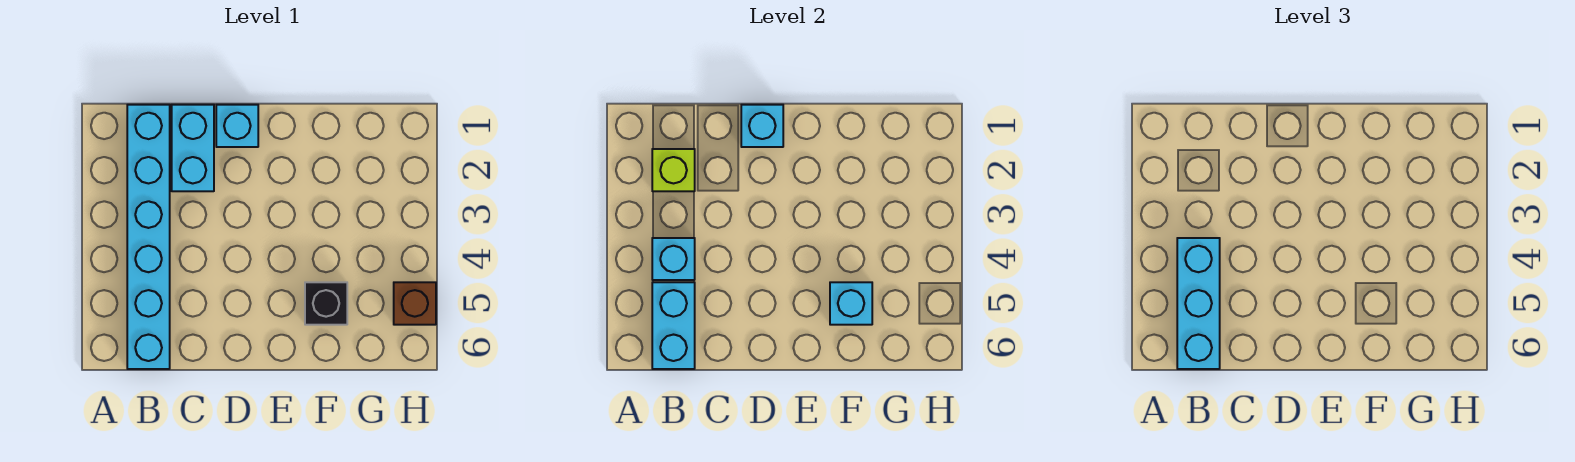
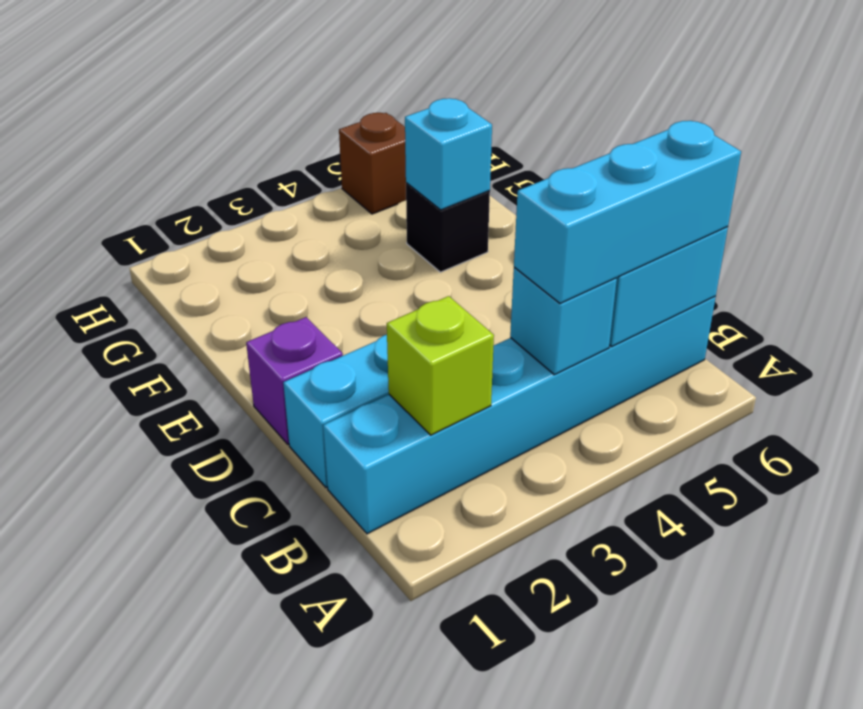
cyan 1x1 brick [216,105,258,147] -> purple 1x1 brick [246,317,343,444]
cyan 1x1 brick [741,105,783,147] -> none

